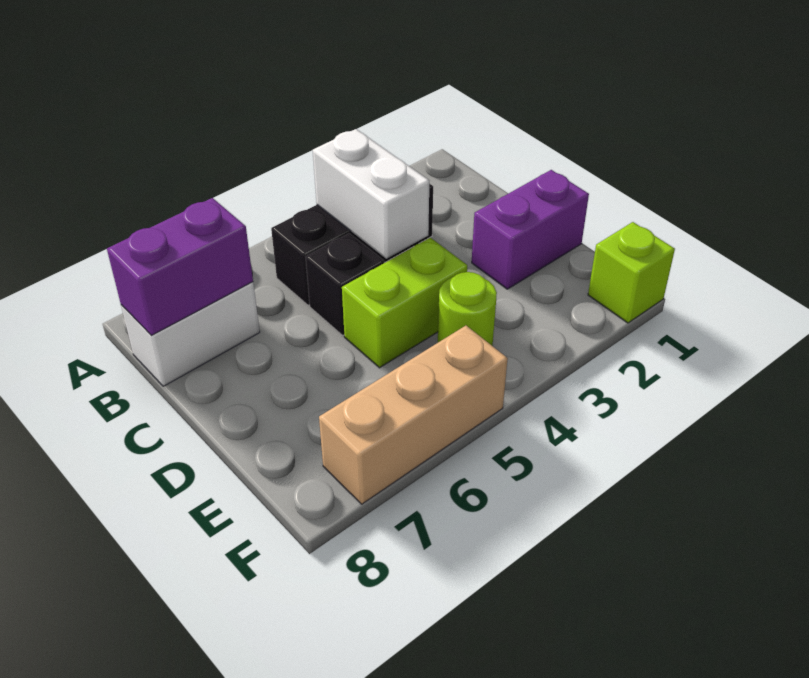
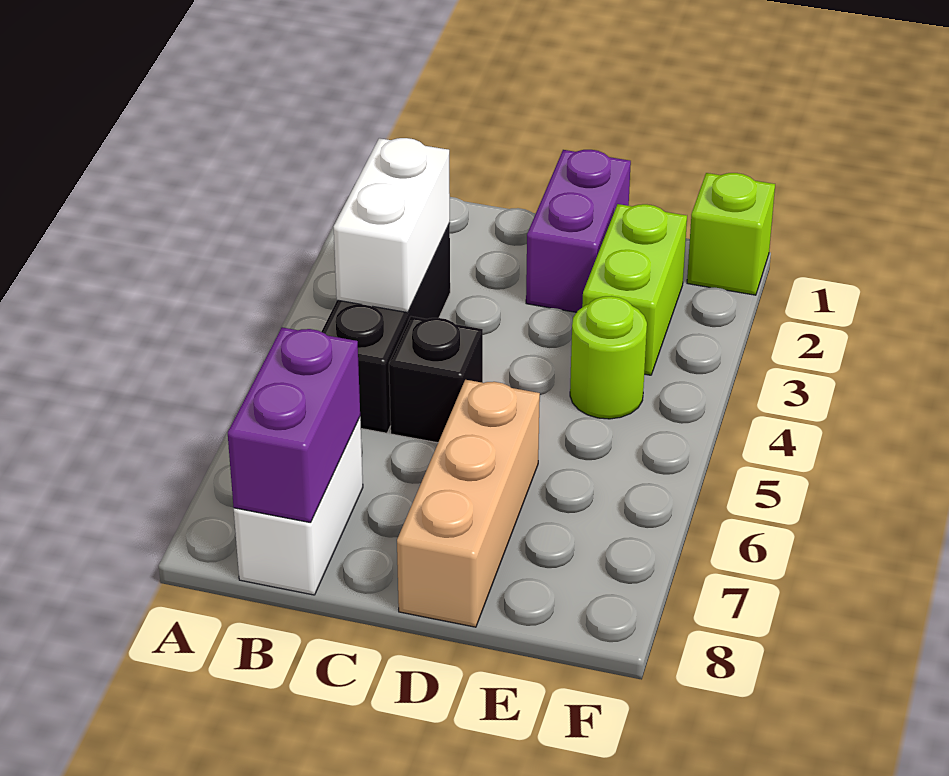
white 1x2 brick [313,129,429,259] -> white 1x2 brick turned to [334,138,450,313]
lime 1x2 brick [342,238,467,368] -> lime 1x2 brick moved to [582,204,687,375]
tan 1x3 brick [319,326,508,504] -> tan 1x3 brick moved to [397,380,540,627]

